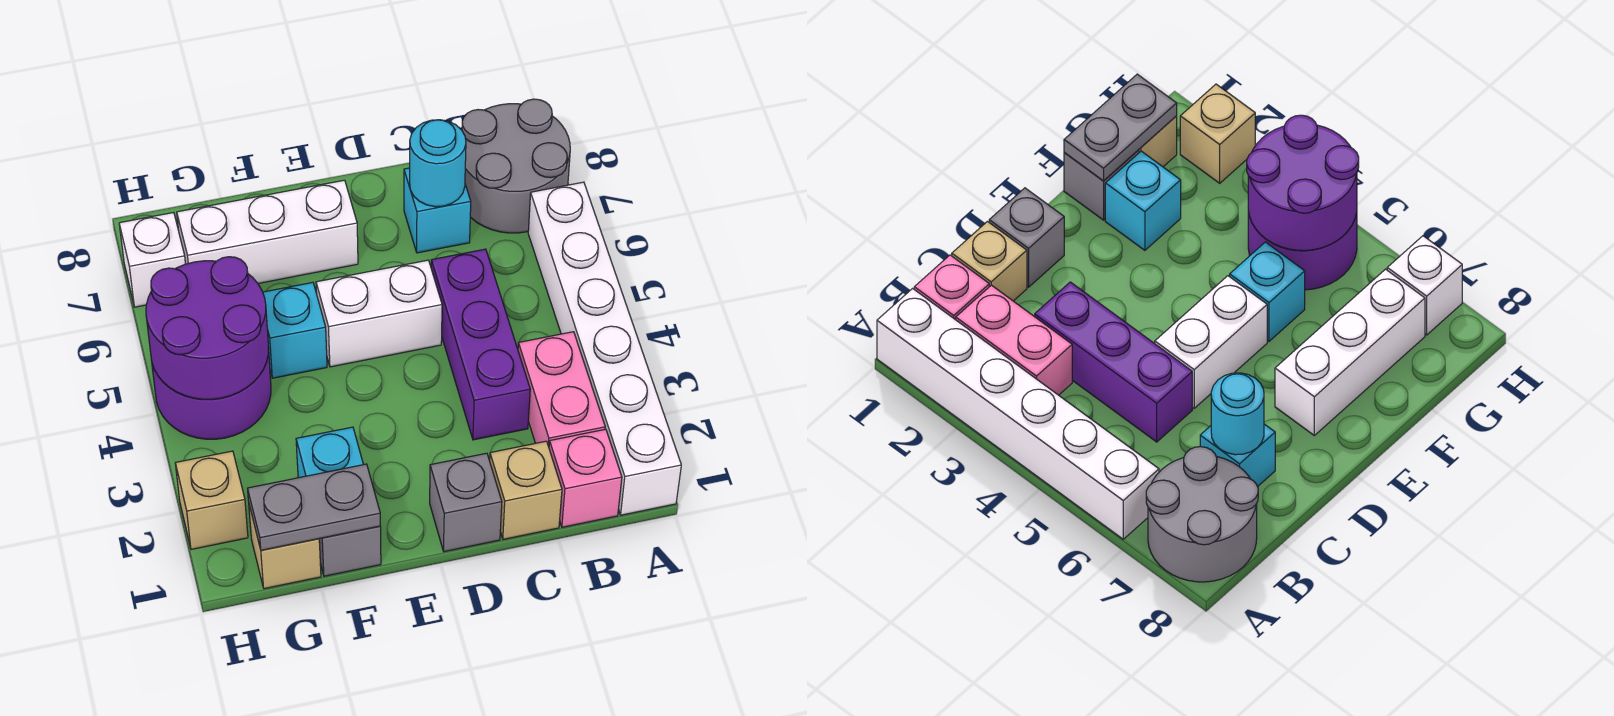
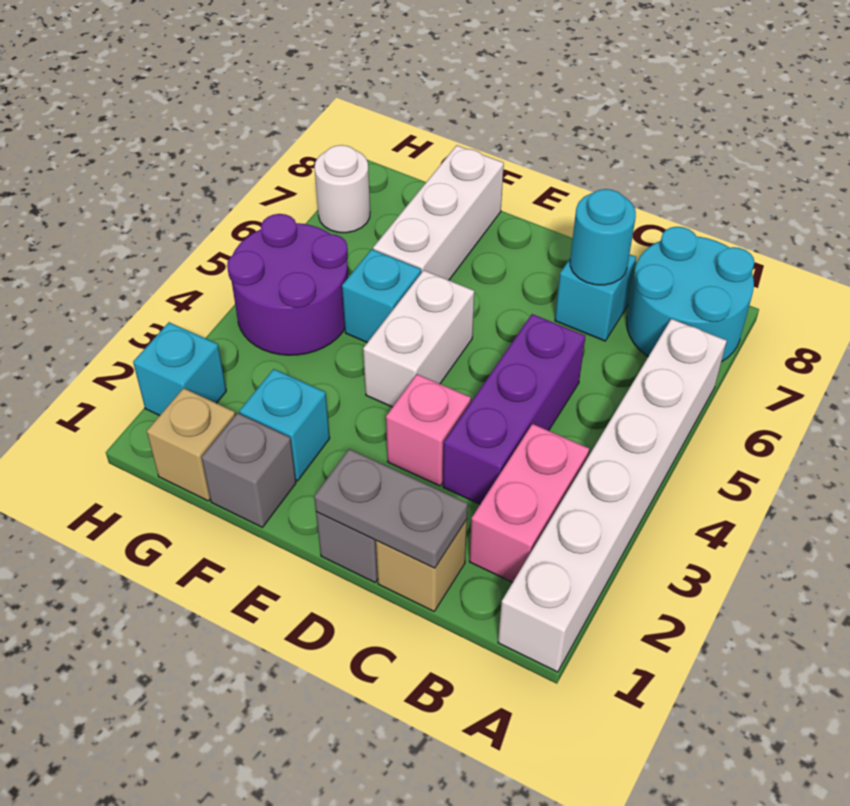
grey 2x2 round brick [462,99,570,233] -> cyan 2x2 round brick [626,227,755,362]
pink 1x1 brick [549,429,622,527] -> pink 1x1 brick moved to [386,374,471,486]
white 1x2 brick [316,260,442,367] -> white 1x2 brick turned to [363,270,474,407]
white 1x3 brick [177,180,358,283] -> white 1x3 brick turned to [373,145,504,280]
grey 1x2 plate [248,464,380,550] -> grey 1x2 plate moved to [314,449,468,568]
purple 2x2 round brick [146,257,268,399] -> none
tan 1x1 brick [175,451,248,549] -> cyan 1x1 brick [133,322,226,415]
white 1x1 brick [119,212,185,307] -> white 1x1 round brick [315,145,370,233]

